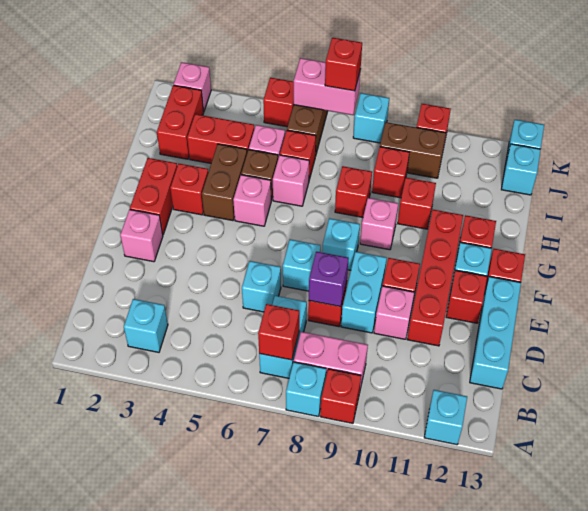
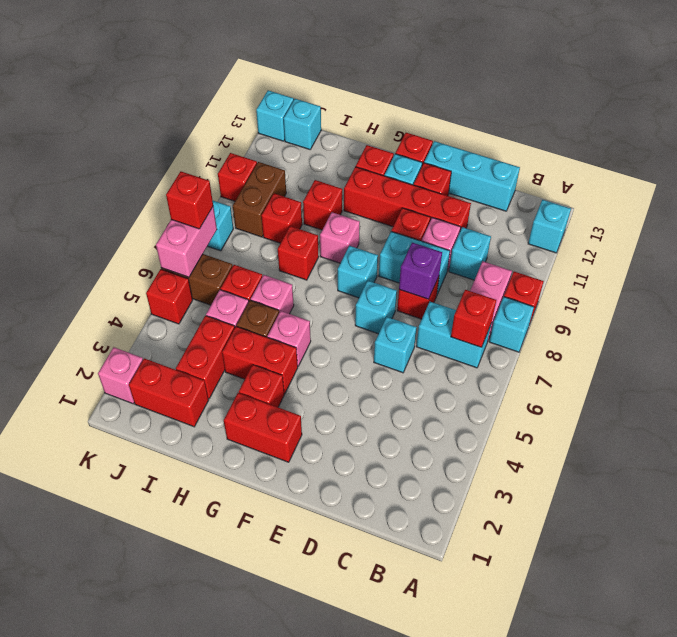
cyan 1x1 brick [124,299,168,352] -> cyan 1x1 brick moved to [449,227,491,280]
pink 1x1 brick [120,210,163,262] -> none
brown 1x2 brick [202,144,247,221] -> red 1x2 brick [222,326,298,394]

